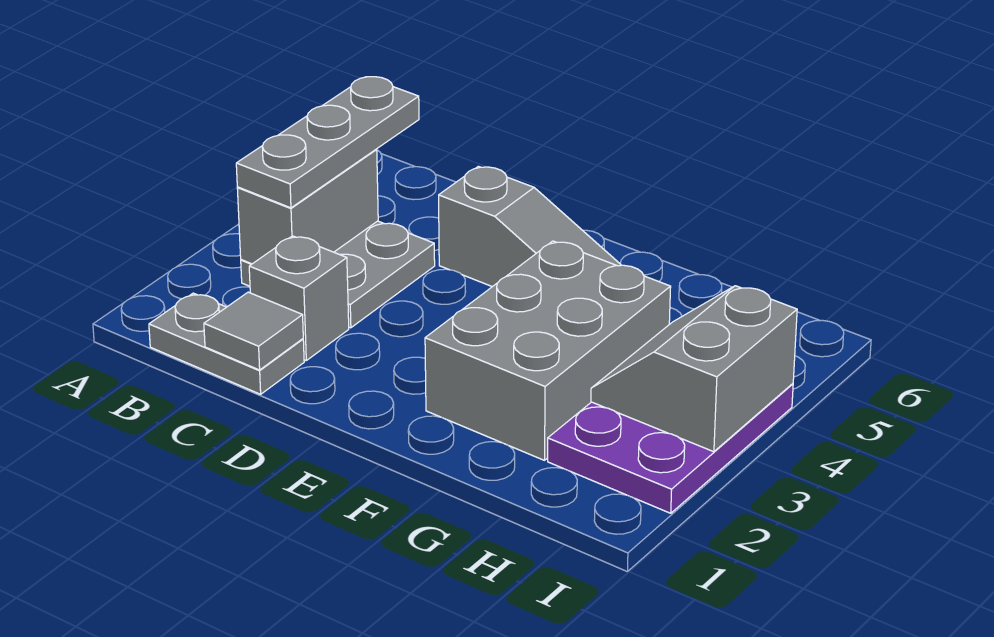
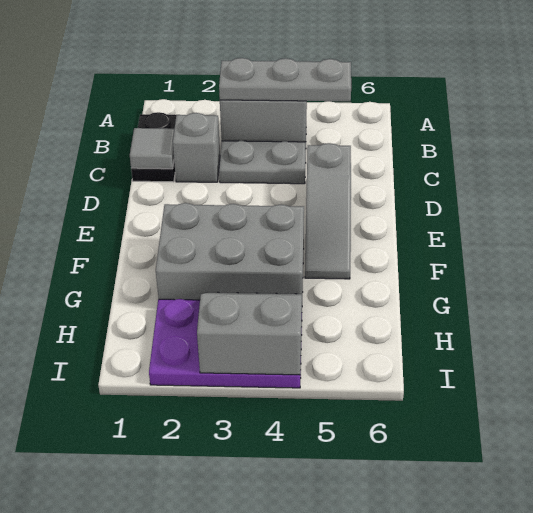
grey 1x2 plate [149,293,304,394] -> black 1x2 plate [131,112,176,182]

